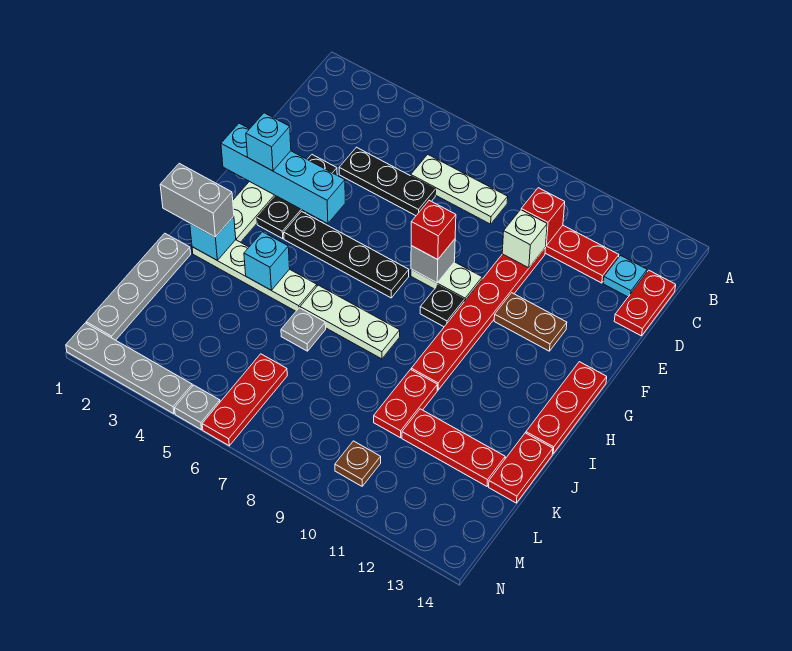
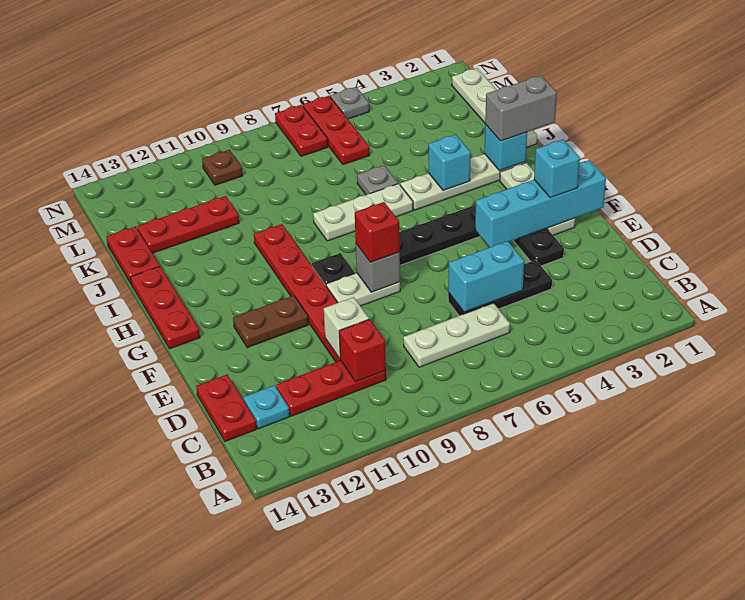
none -> cyan 1x2 brick [448,241,524,312]
grey 1x4 plate [86,233,191,340] -> white 1x4 plate [452,68,537,147]
red 1x2 plate [374,369,437,438] -> red 1x2 plate moved to [275,105,328,156]
grey 1x4 plate [66,323,192,414] -> none

